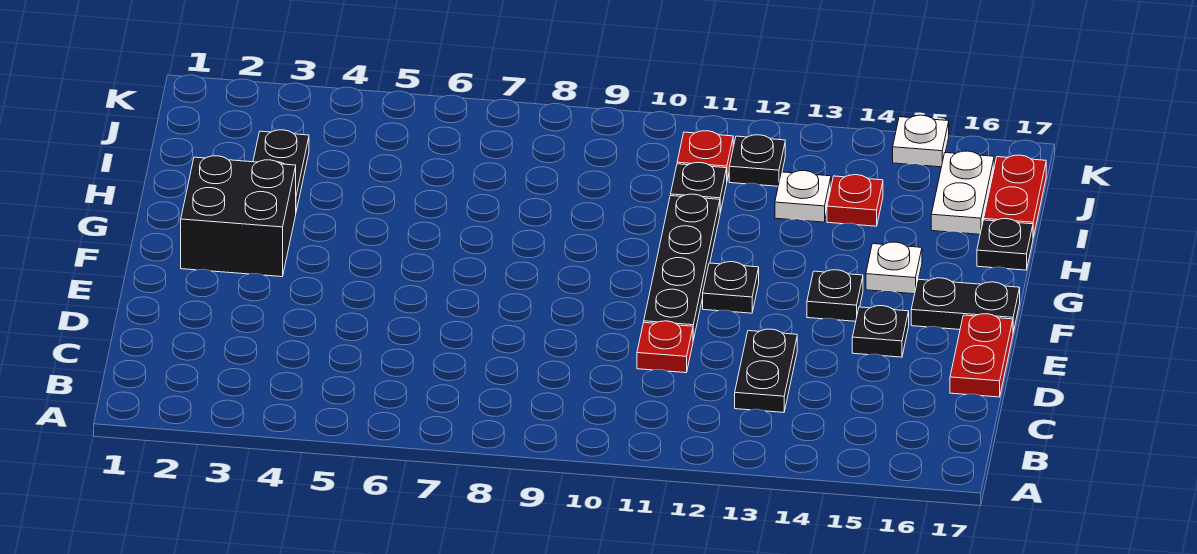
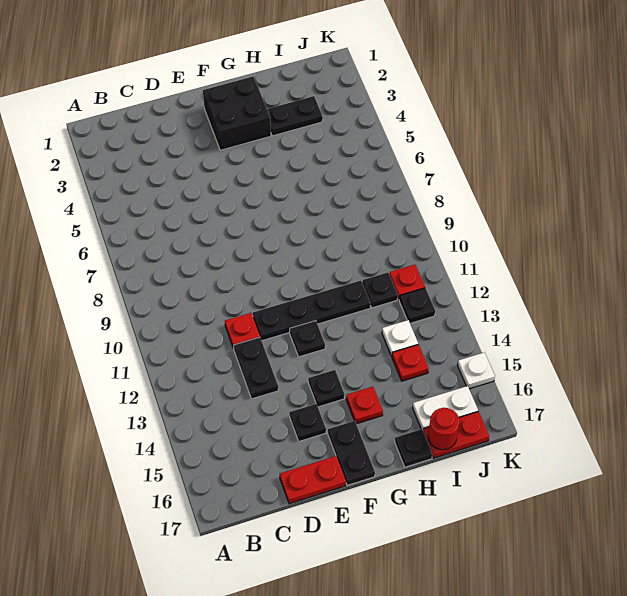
black 1x2 plate [735,329,797,412] -> black 1x2 plate turned to [234,337,278,399]
white 1x1 plate [866,242,922,294] -> red 1x1 plate [346,387,383,424]
none -> red 1x1 round brick [428,408,459,450]

